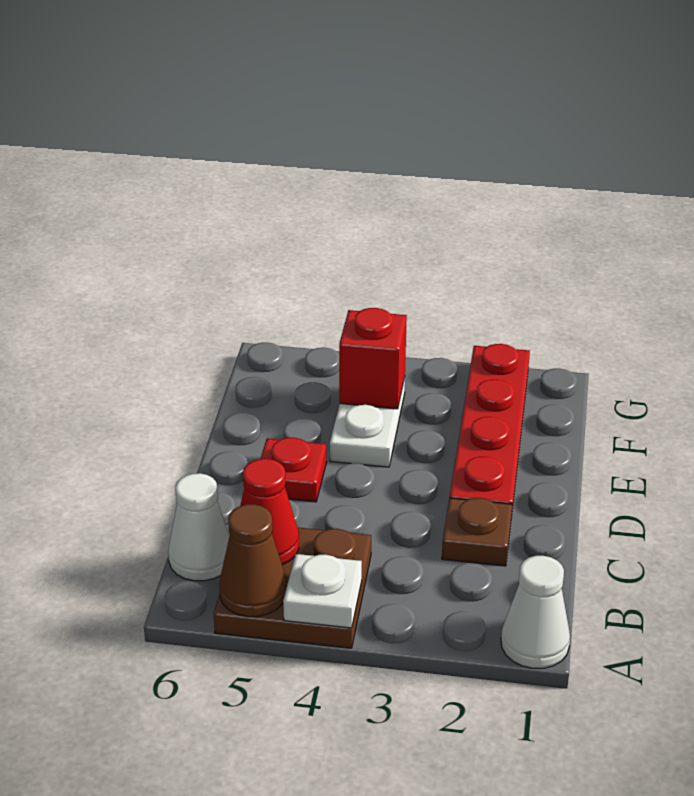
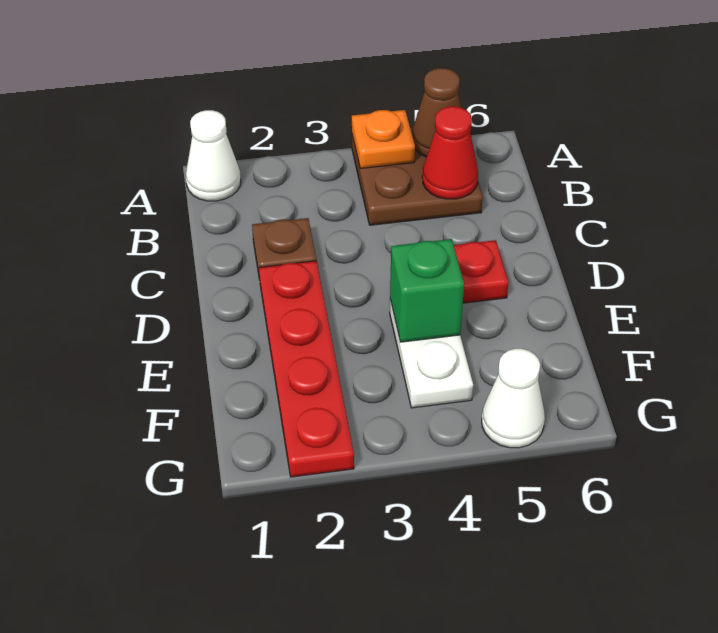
white 1x1 plate [283,554,362,628] -> orange 1x1 plate [352,110,415,168]
white 1x1 cone [168,473,229,581] -> white 1x1 cone moved to [482,349,545,448]
none -> green 1x1 brick [390,239,464,342]
red 1x1 brick [339,308,407,409] -> none

